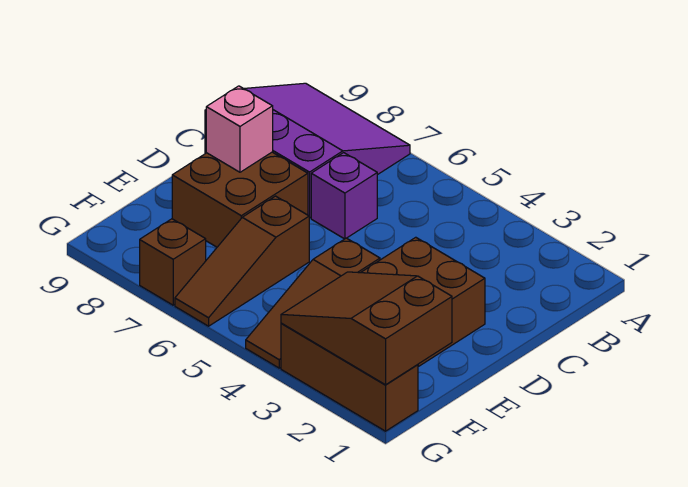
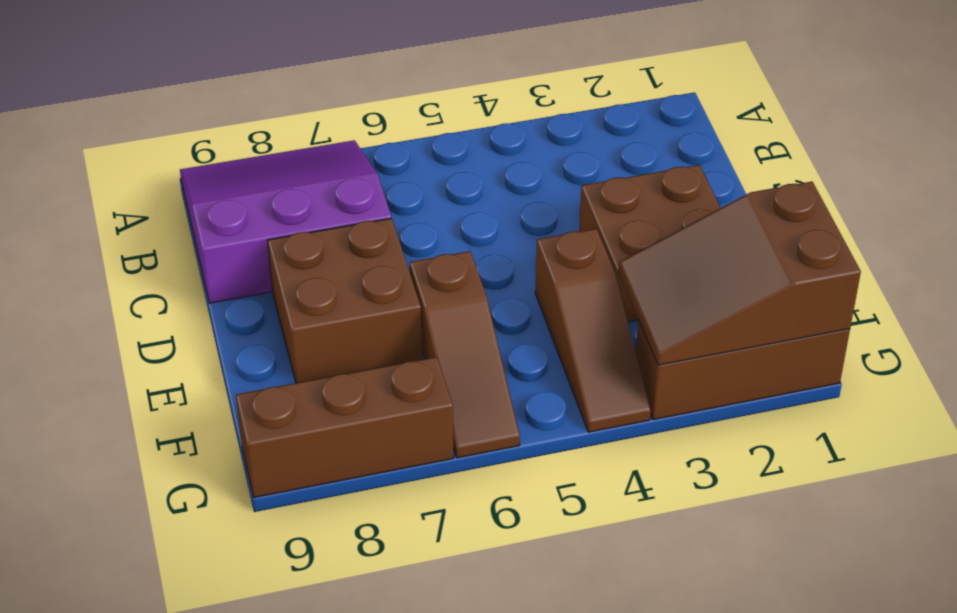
purple 1x1 brick [311,153,377,239] -> none
pink 1x1 brick [206,86,273,172] -> none
brown 1x1 brick [140,219,206,305] -> brown 1x3 brick [236,357,453,497]

